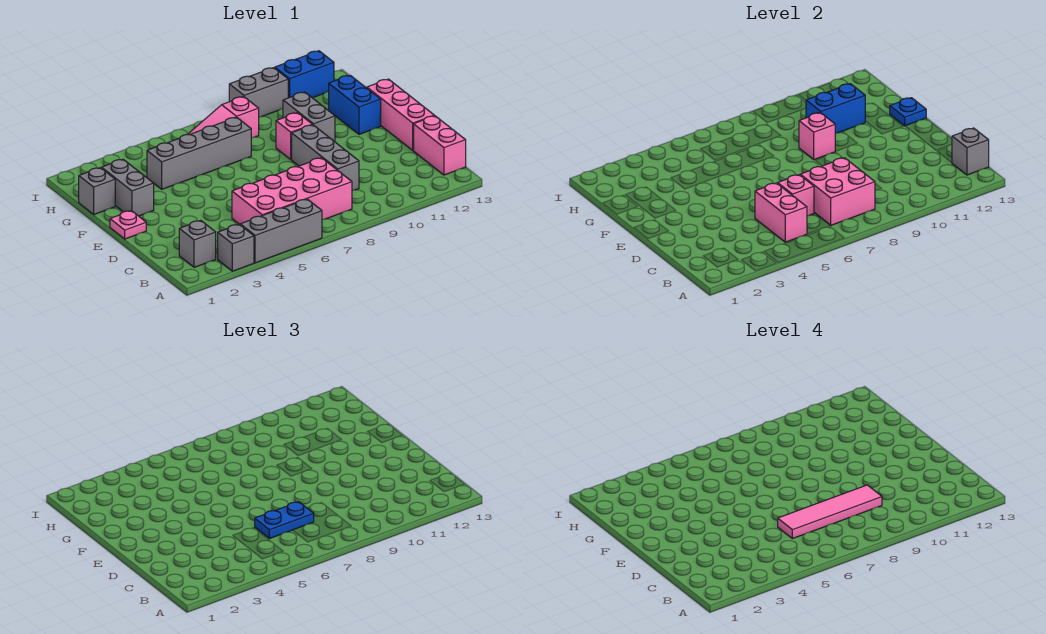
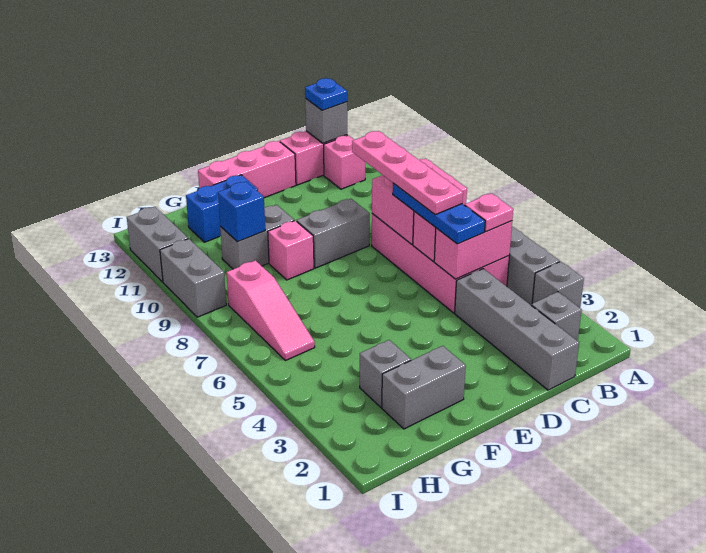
blue 1x2 plate [255,502,314,539] -> blue 1x3 plate [393,183,485,244]
pink 1x4 tile [778,485,882,539] -> pink 1x4 plate [352,131,463,215]
grey 1x3 brick [292,125,359,191] -> grey 1x2 brick [297,199,370,268]
pink 1x1 plate [110,211,146,239] -> pink 1x1 plate moved to [465,193,513,231]
pink 1x1 brick [799,113,835,160] -> pink 1x1 brick moved to [324,135,365,189]
blue 1x1 plate [890,98,926,126] -> blue 1x1 plate moved to [305,78,347,110]
grey 1x1 brick [79,168,115,214] -> grey 1x1 brick moved to [360,340,411,407]
grey 1x4 brick [147,117,251,189] -> grey 1x4 brick moved to [455,269,579,390]
blue 1x2 brick [806,84,865,133] -> blue 1x1 brick [218,182,265,242]
blue 1x2 brick [275,51,334,98] -> grey 1x2 brick [127,207,188,282]

